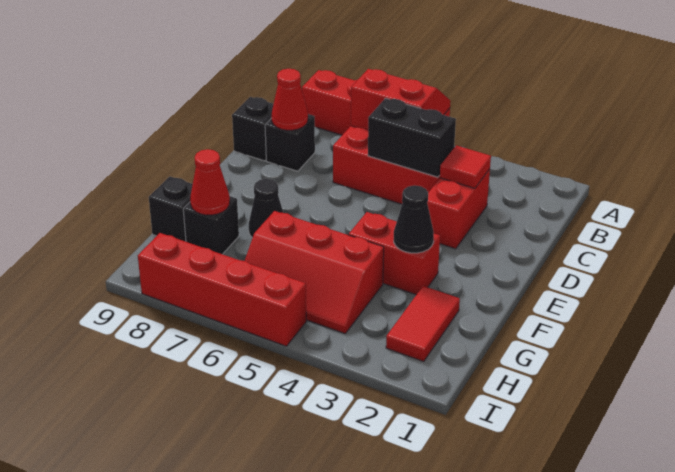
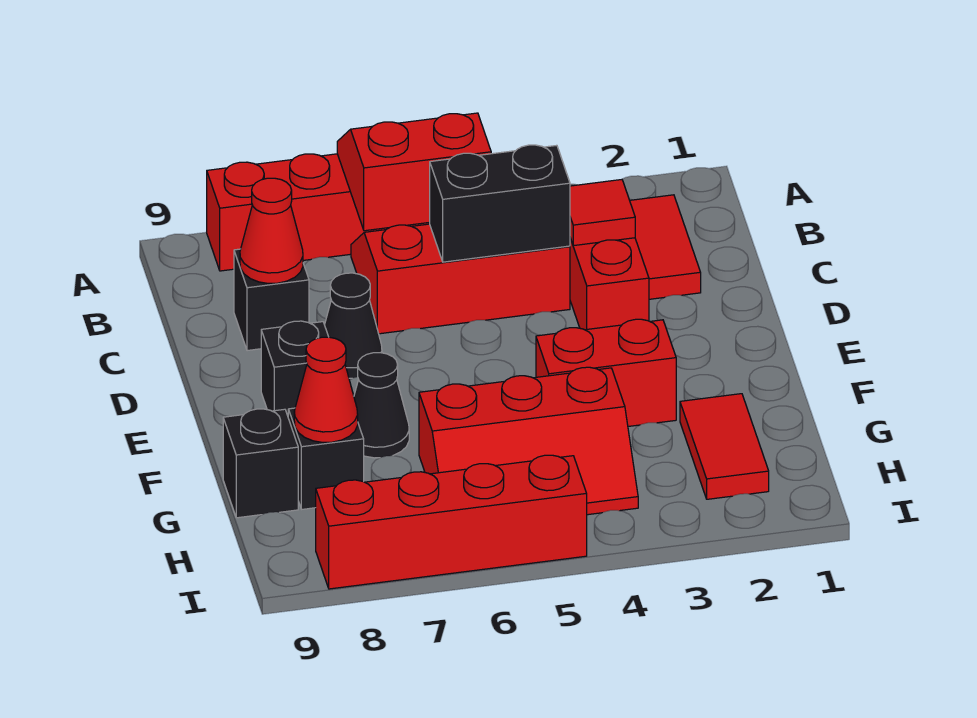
none -> red 1x2 tile [630,195,701,299]
black 1x1 brick [232,97,273,161] -> black 1x1 brick moved to [261,321,328,416]
black 1x1 cone [394,185,434,253] -> black 1x1 cone moved to [325,273,382,378]

